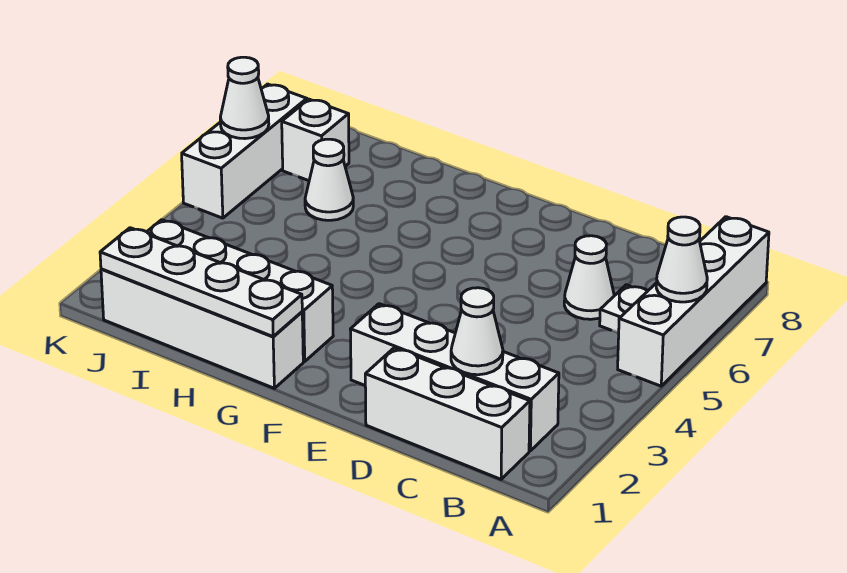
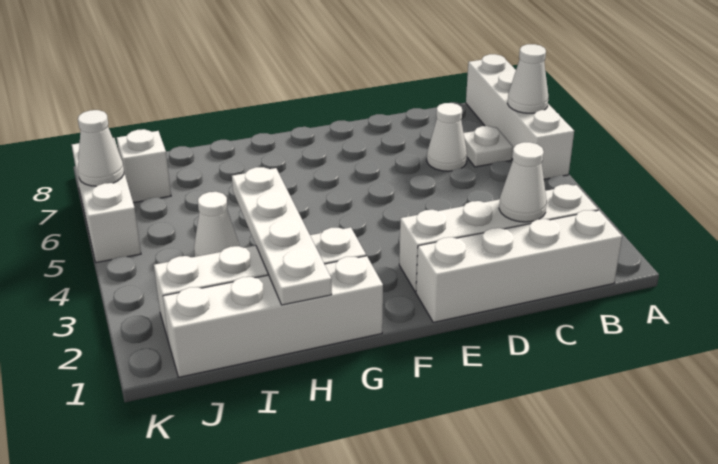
white 1x3 brick [365,348,530,479] -> white 1x4 brick [416,210,622,322]
white 1x4 plate [100,228,302,337] -> white 1x4 plate turned to [232,167,332,305]
white 1x1 cone [305,139,353,220] -> white 1x1 cone moved to [194,192,239,257]

